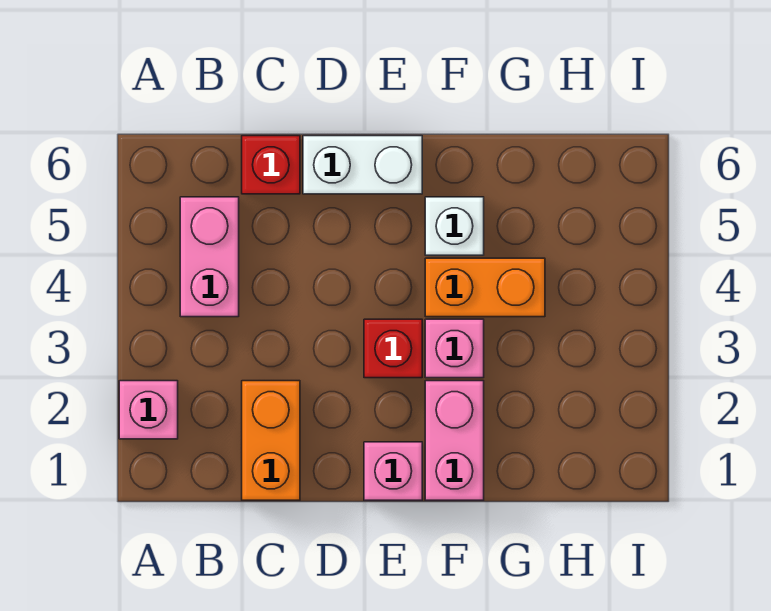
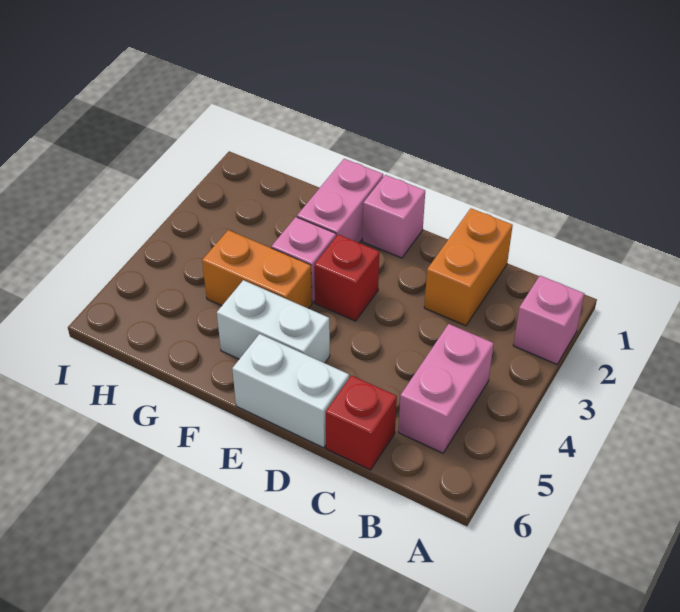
white 1x1 brick [425,197,484,255] -> white 1x2 brick [217,280,330,363]

